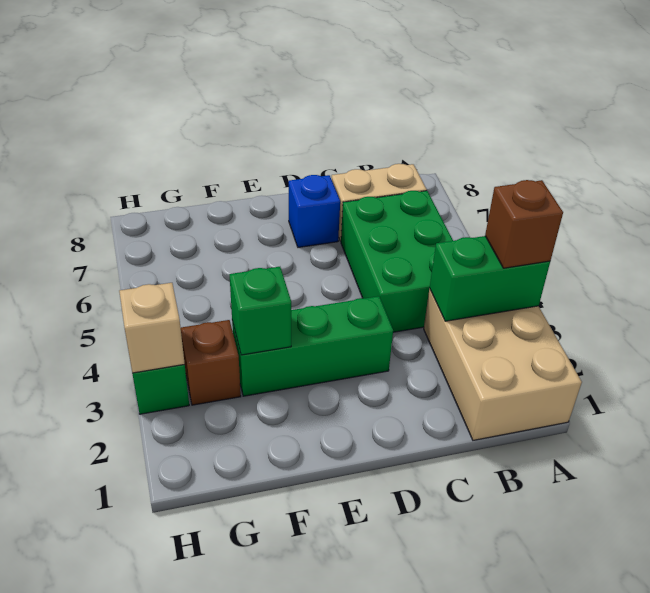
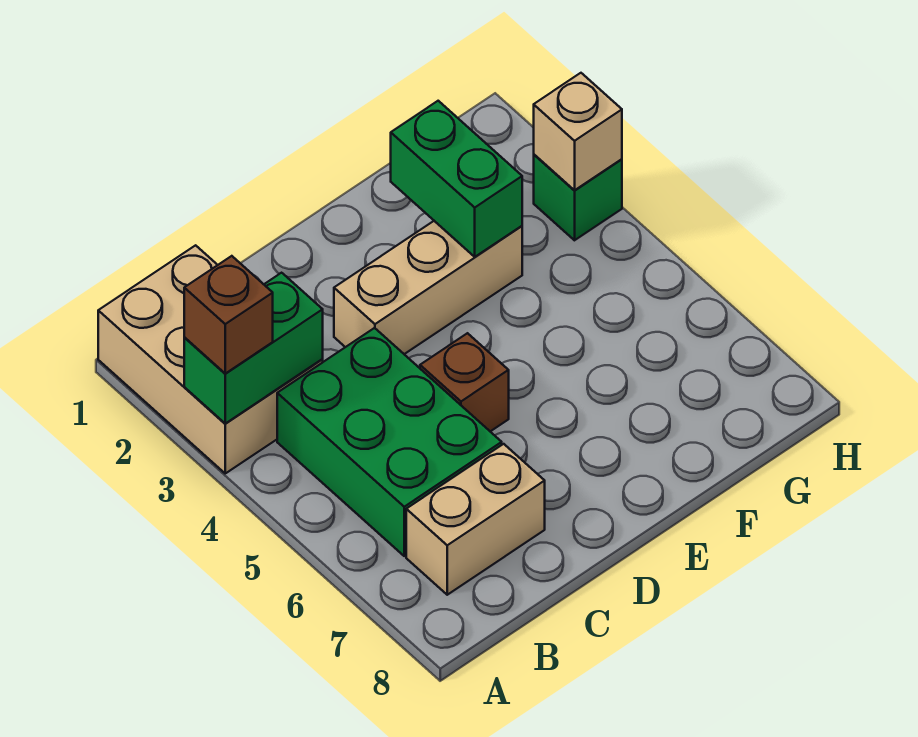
green 1x3 brick [232,296,393,396] -> tan 1x3 brick [334,221,522,354]
blue 1x1 brick [289,175,340,247] -> none
green 1x1 brick [229,267,291,355] -> green 1x2 brick [391,101,522,257]
brown 1x1 brick [181,320,241,405] -> brown 1x1 brick moved to [420,333,509,431]

